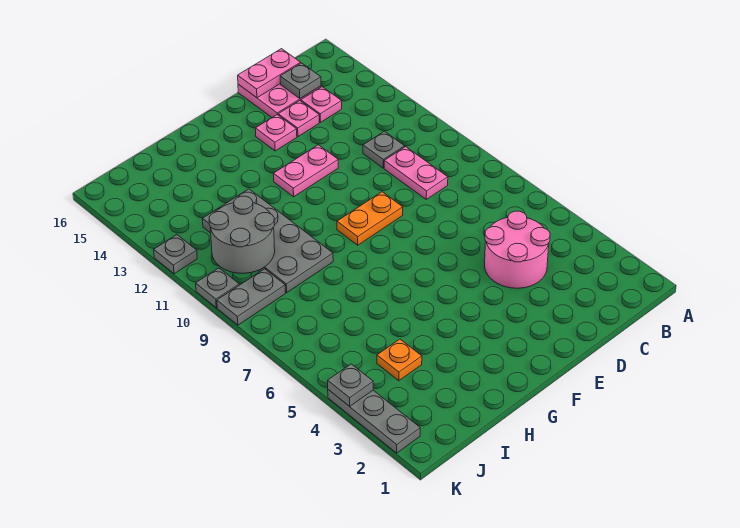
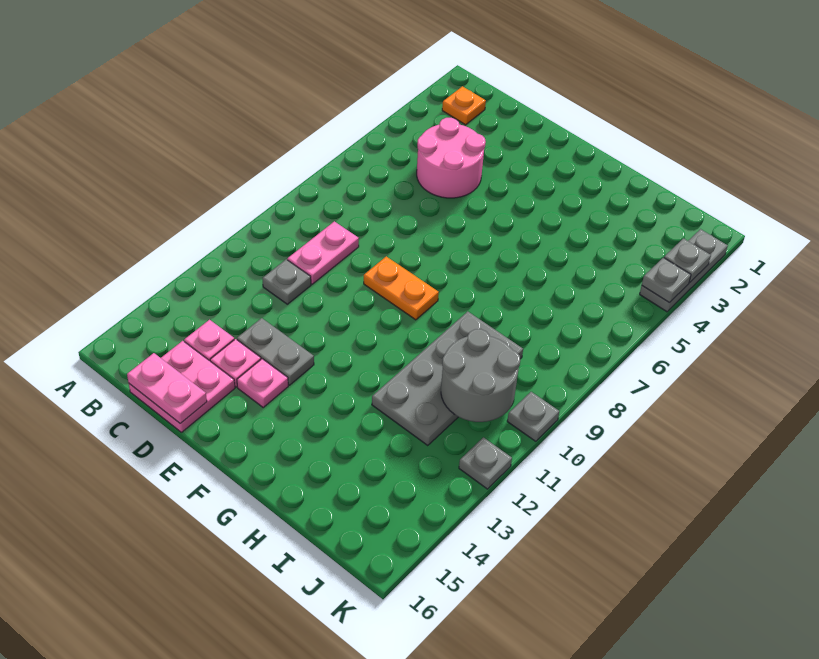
grey 1x1 plate [280,63,321,98] -> grey 1x1 plate moved to [664,238,711,282]
pink 1x2 plate [273,145,338,197] -> none
orange 1x1 plate [377,339,422,381] -> orange 1x1 plate moved to [442,86,486,125]
grey 1x2 plate [217,269,286,325] -> grey 1x2 plate moved to [237,318,314,385]

